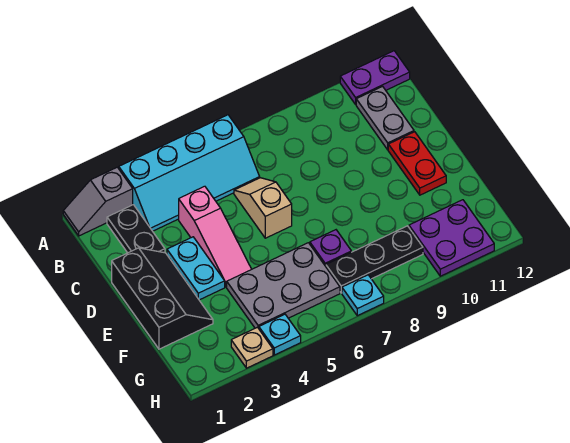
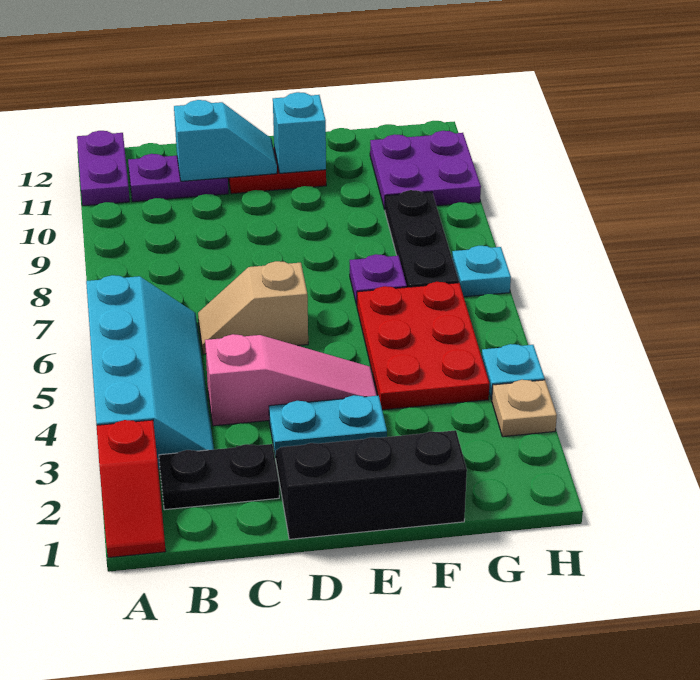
grey 1x2 slope [63,167,133,236] -> red 1x2 slope [97,420,166,558]
grey 1x2 plate [356,86,414,150] -> purple 1x2 plate [128,154,228,202]
none -> cyan 1x2 slope [174,100,277,181]
none -> cyan 1x1 brick [273,92,326,173]
grey 2x3 plate [227,243,340,329] -> red 2x3 plate [357,282,490,410]

